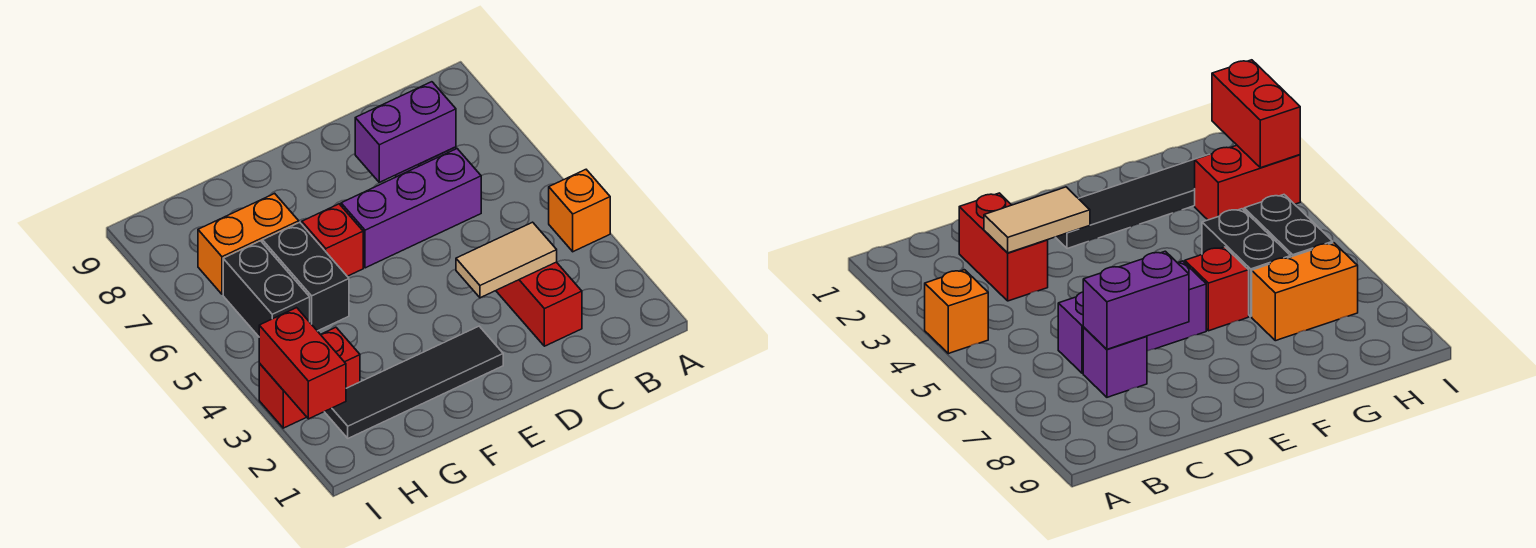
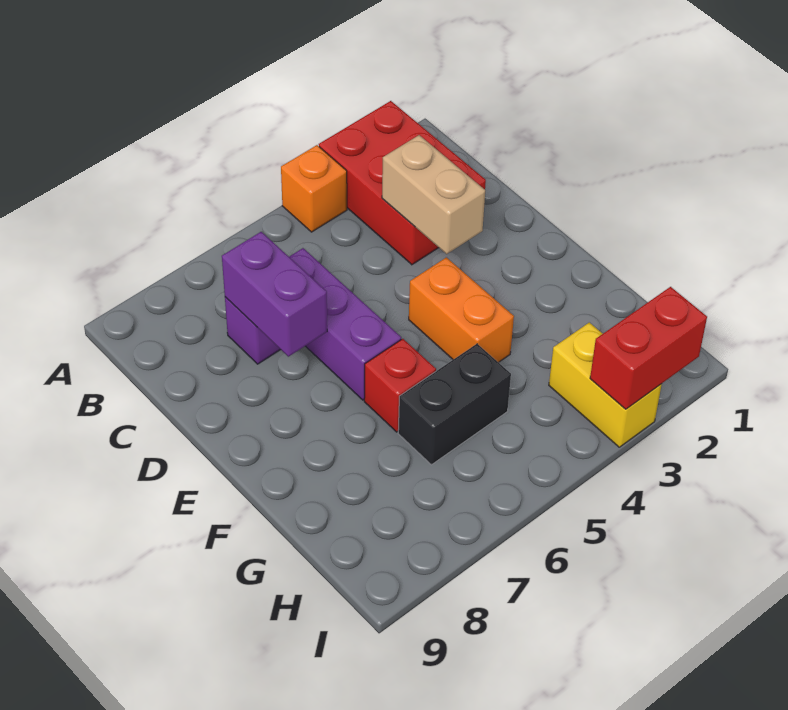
red 1x2 brick [496,262,582,346] -> red 2x3 brick [319,101,486,265]
tan 1x2 tile [456,222,557,298] -> tan 1x2 brick [382,135,485,254]
black 1x4 tile [325,326,503,438] -> none
orange 1x2 brick [198,193,299,294] -> orange 1x2 brick moved to [409,257,514,362]
red 1x2 brick [259,327,360,428] -> yellow 1x2 brick [549,322,662,447]
black 1x2 brick [223,241,310,336] -> none

